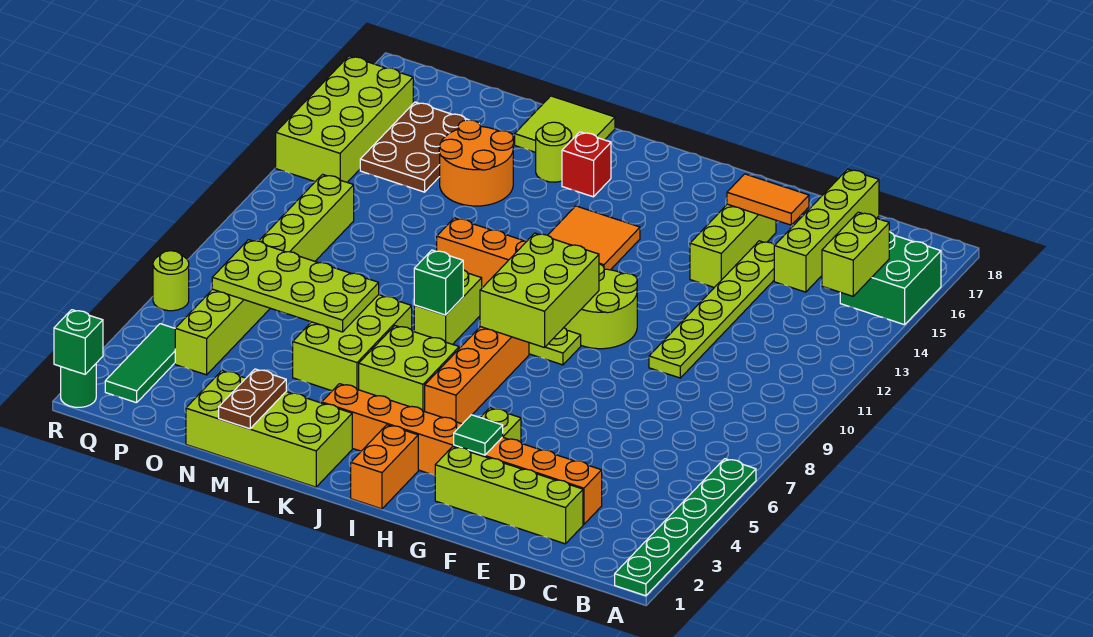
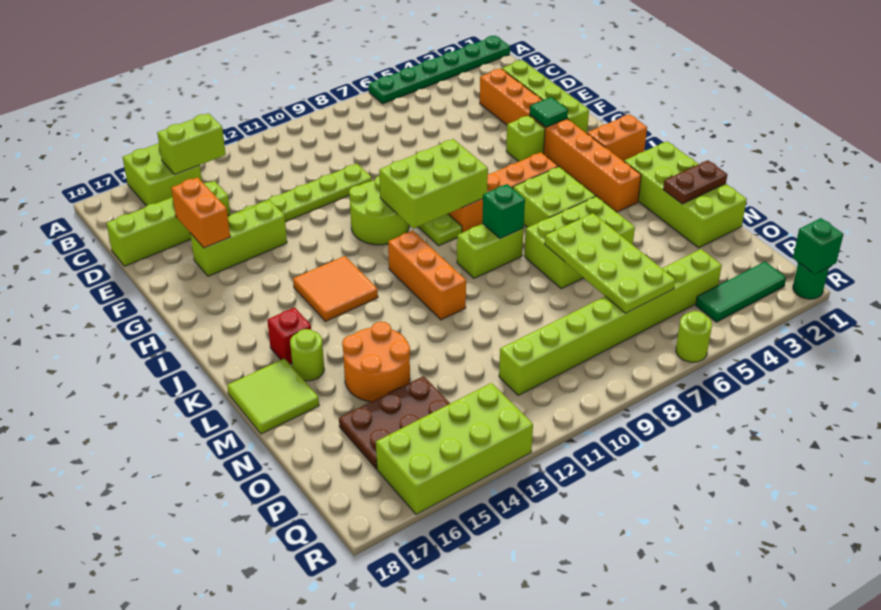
green 2x2 brick [840,232,941,325] -> lime 2x2 brick [123,143,202,206]
orange 1x2 tile [727,174,809,225] -> orange 1x2 brick [171,177,230,248]

